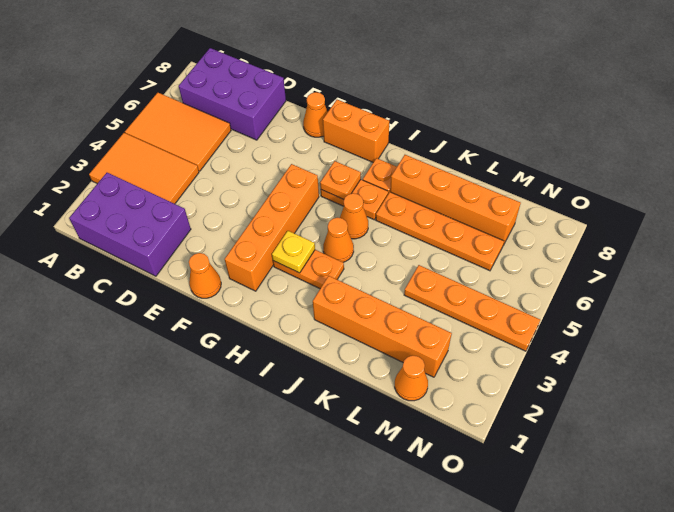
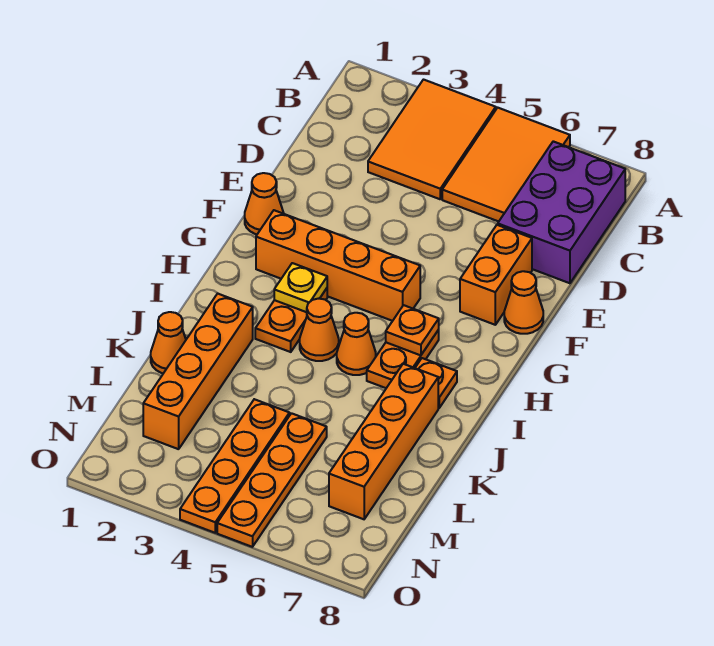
purple 2x3 brick [69,173,191,276] -> none
orange 1x2 brick [323,100,389,162] -> orange 1x2 brick moved to [460,225,532,325]
orange 1x4 plate [376,192,504,271] -> orange 1x4 plate moved to [217,413,327,547]
orange 1x1 cone [395,355,428,401] -> orange 1x1 cone moved to [151,312,186,373]

